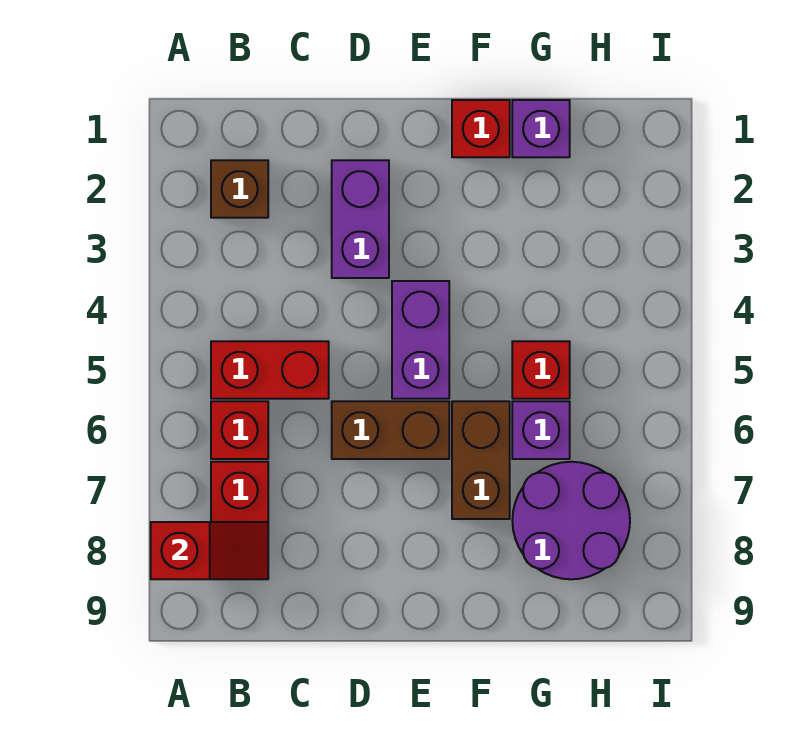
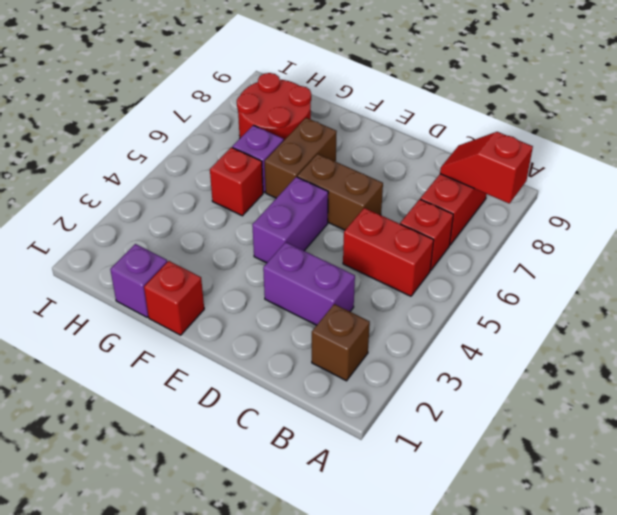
purple 1x2 brick [332,160,389,278] -> purple 1x2 brick turned to [263,242,355,325]
purple 2x2 round brick [512,462,630,579] -> red 2x2 round brick [237,73,311,140]

